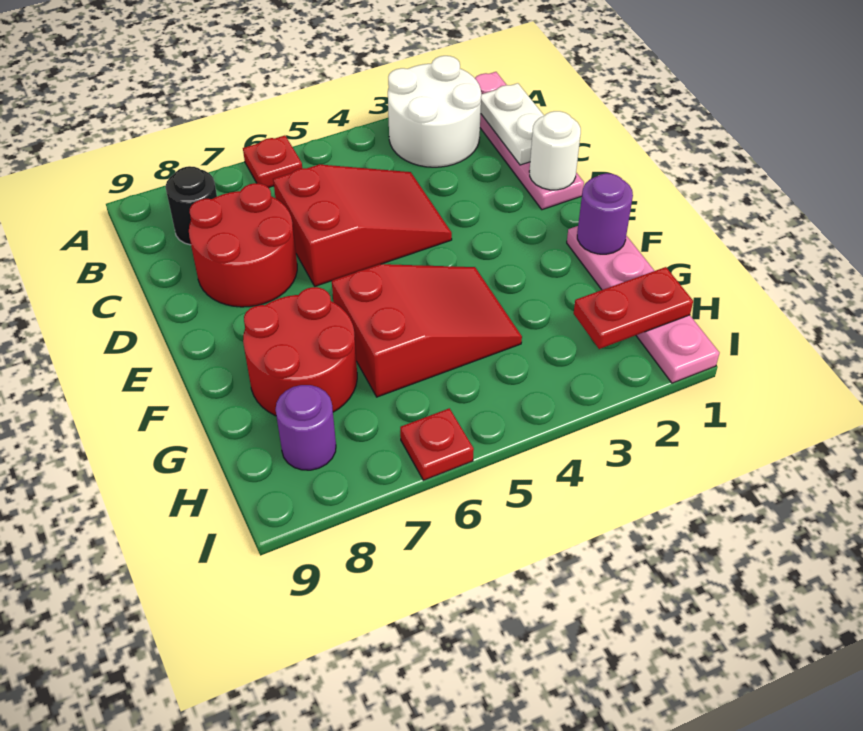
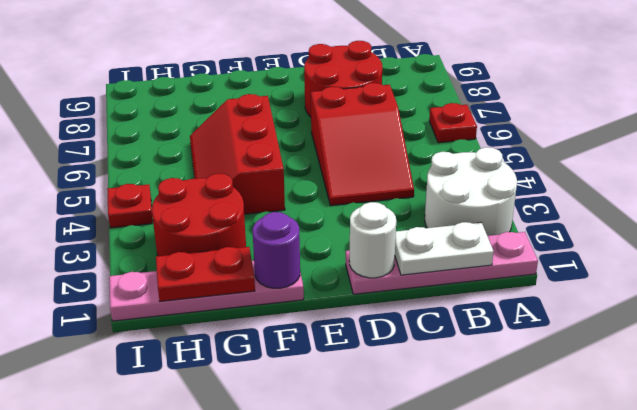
black 1x1 round brick [166,166,217,245] -> none
red 2x3 slope [332,264,522,397] -> red 2x3 slope turned to [190,94,285,214]
red 2x2 round brick [243,287,357,416] -> red 2x2 round brick moved to [152,174,246,256]
red 1x2 plate [574,267,693,349] -> red 1x2 plate turned to [156,247,255,301]
purple 1x1 round brick [276,385,336,470] -> none
red 1x1 plate [400,408,474,480] -> red 1x1 plate moved to [107,184,153,228]

